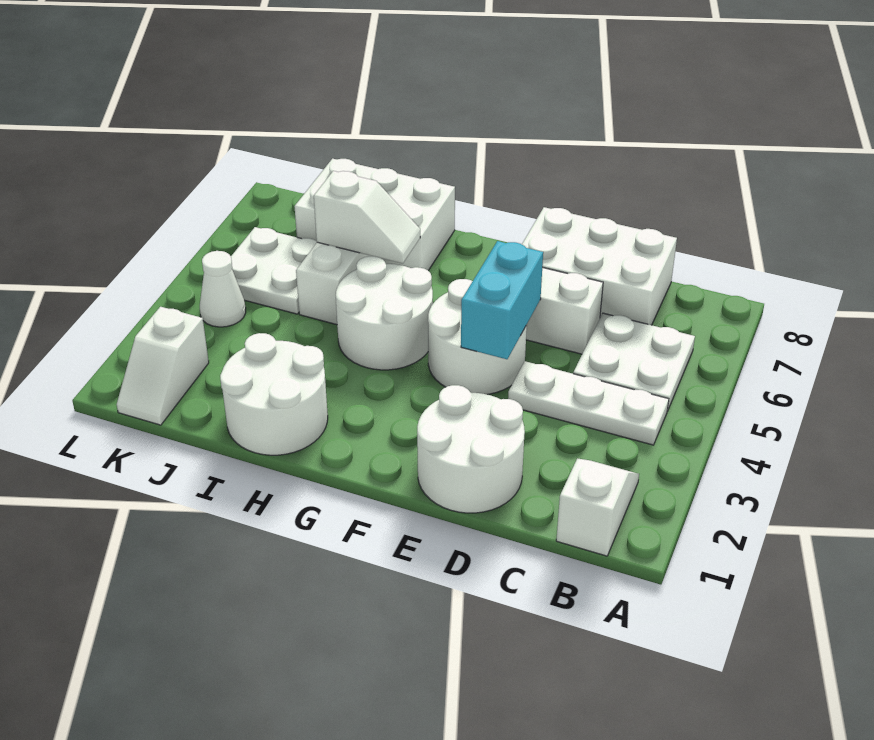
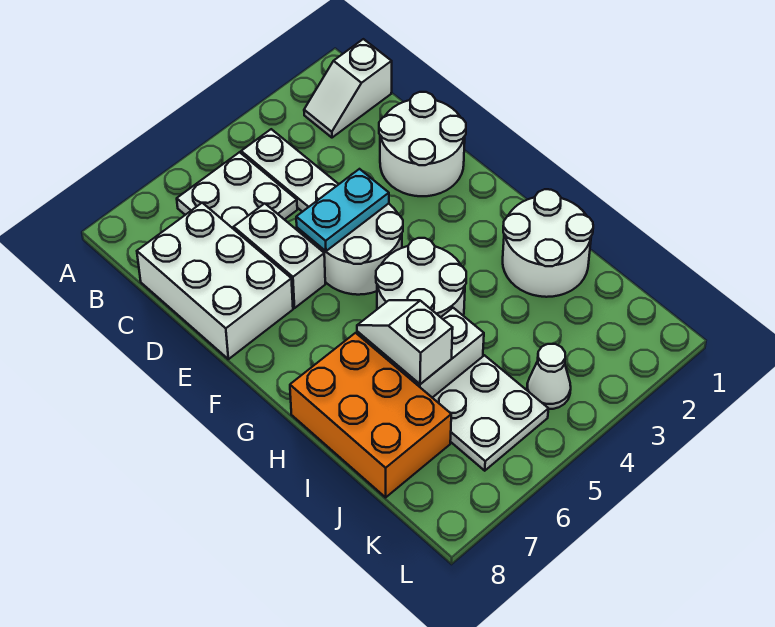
cyan 1x2 brick [461,241,543,359] -> cyan 1x2 plate [296,169,389,251]
white 2x3 brick [294,159,455,271] -> orange 2x3 brick [290,333,451,497]
white 1x2 slope [117,307,209,425] -> none

